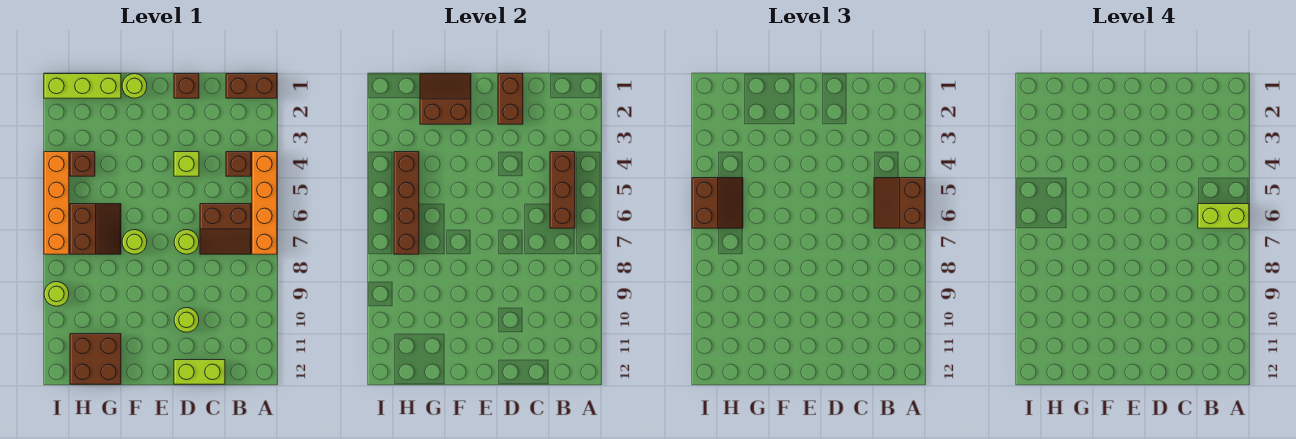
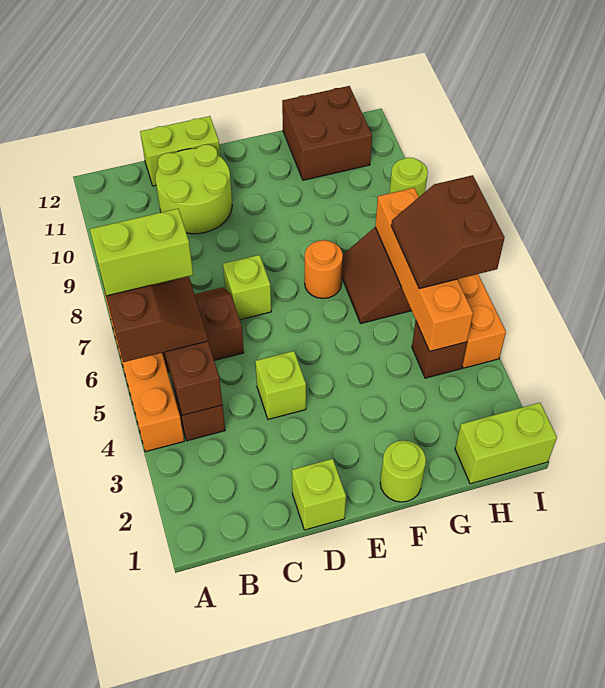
brown 1x2 brick [226,74,277,98] -> none
brown 1x1 brick [174,74,199,98] -> lime 1x1 brick [292,459,346,530]
brown 1x2 brick [498,74,523,124] -> none
lime 1x1 round brick [174,230,199,254] -> lime 1x1 brick [223,255,271,320]
lime 1x1 round brick [174,308,199,332] -> lime 2x2 round brick [156,145,232,234]
brown 2x2 slope [420,74,471,124] -> none
lime 1x1 round brick [122,230,147,254] -> orange 1x1 round brick [305,240,343,298]
lime 1x3 brick [44,74,121,98] -> lime 1x2 brick [455,403,557,484]
brown 1x4 brick [394,152,419,254] -> orange 1x4 brick [375,188,473,351]

